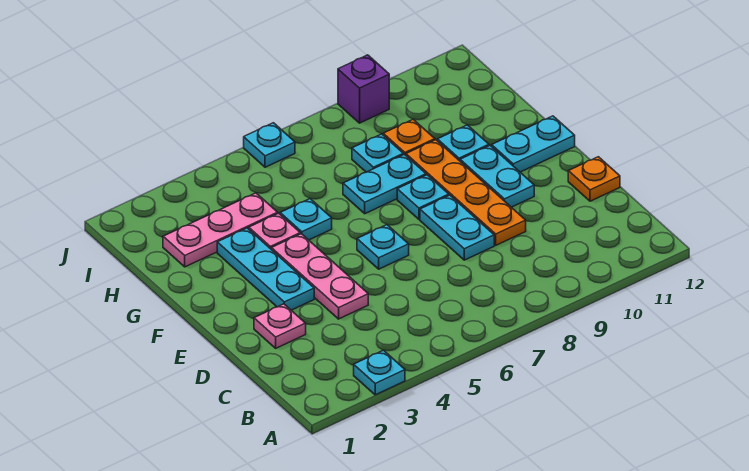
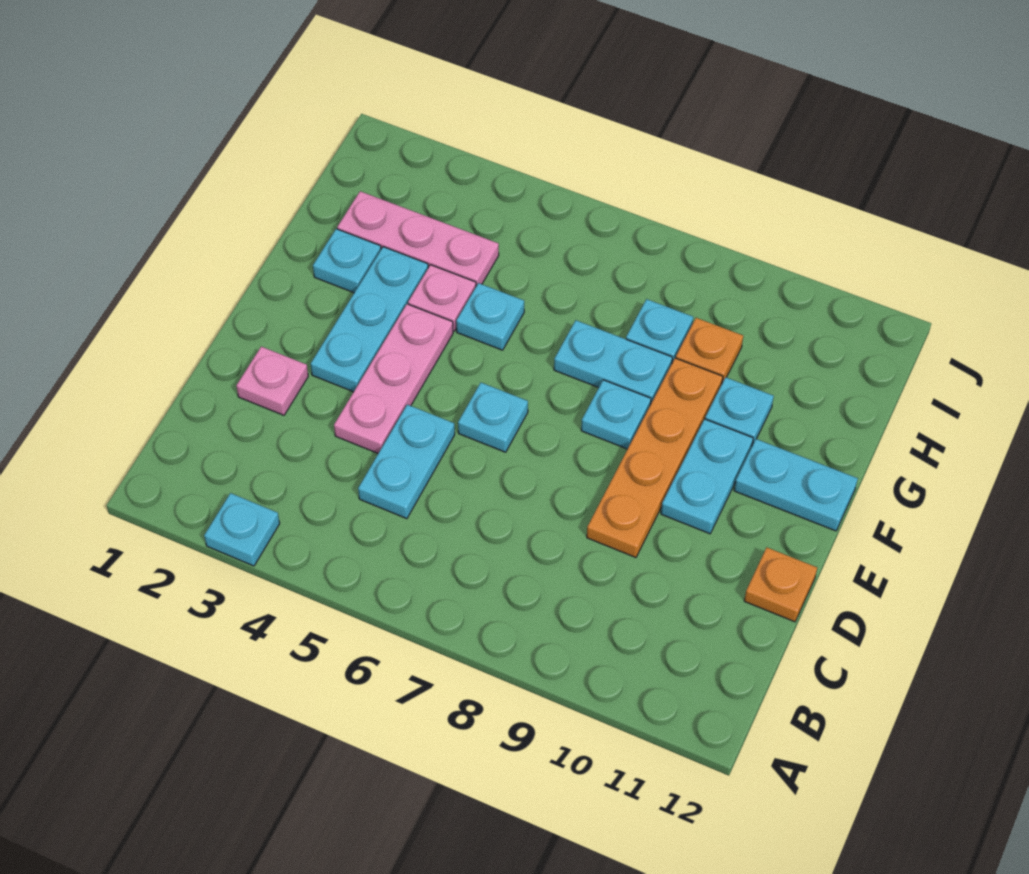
cyan 1x2 plate [420,195,494,260] -> cyan 1x2 plate moved to [358,405,455,519]
cyan 1x1 plate [244,123,295,167] -> cyan 1x1 plate moved to [313,229,381,293]
purple 1x1 brick [338,55,389,123] -> none

